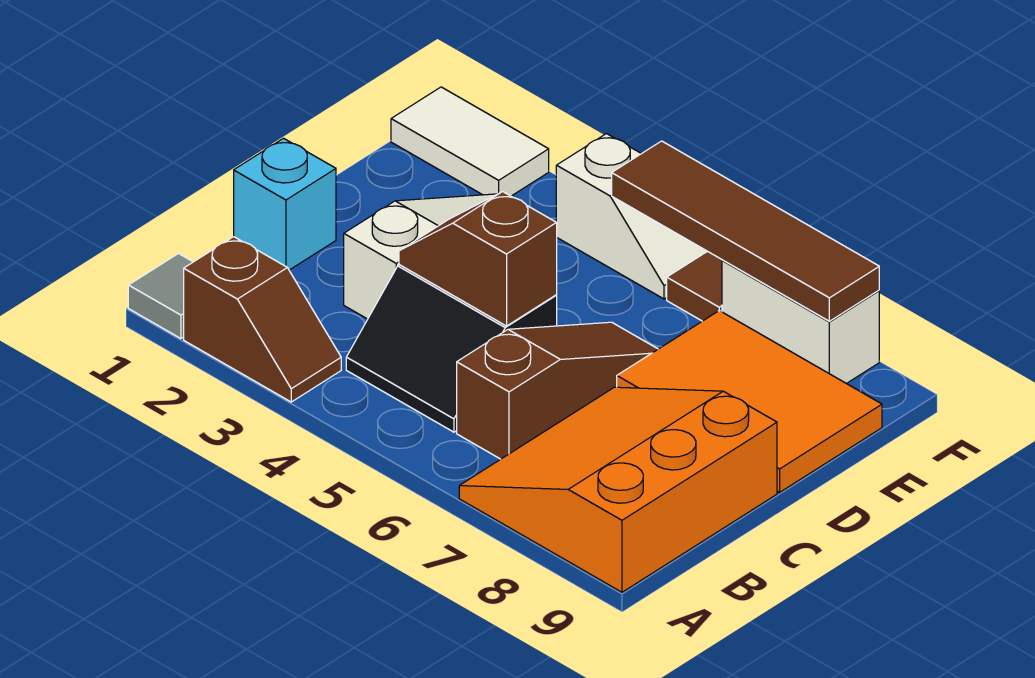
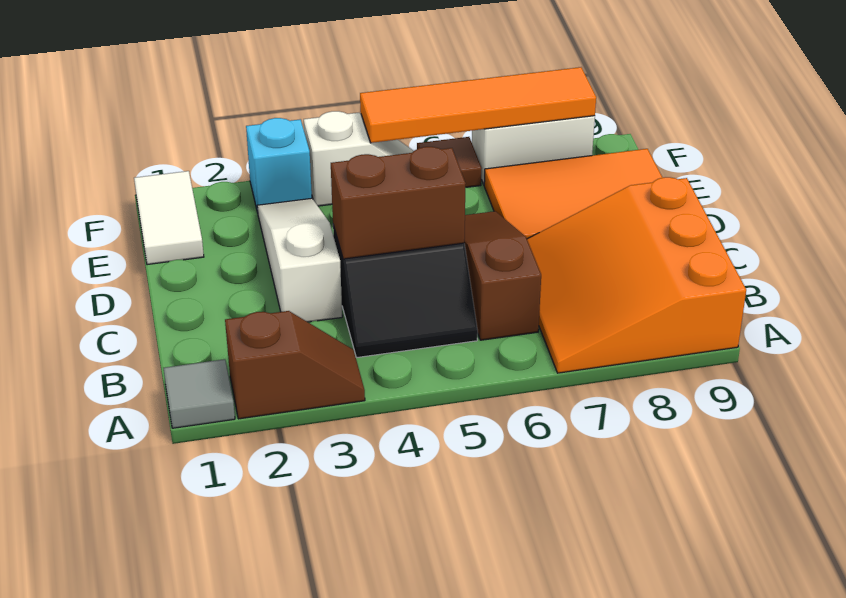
cyan 1x1 brick [234,138,336,270] -> cyan 1x1 brick moved to [246,118,312,213]
brown 1x2 slope [399,192,557,326] -> brown 1x2 brick [331,147,466,259]
white 1x2 tile [391,87,549,196] -> white 1x2 tile turned to [134,171,204,265]
brown 1x4 tile [612,141,879,321] -> orange 1x4 tile [360,67,596,143]

